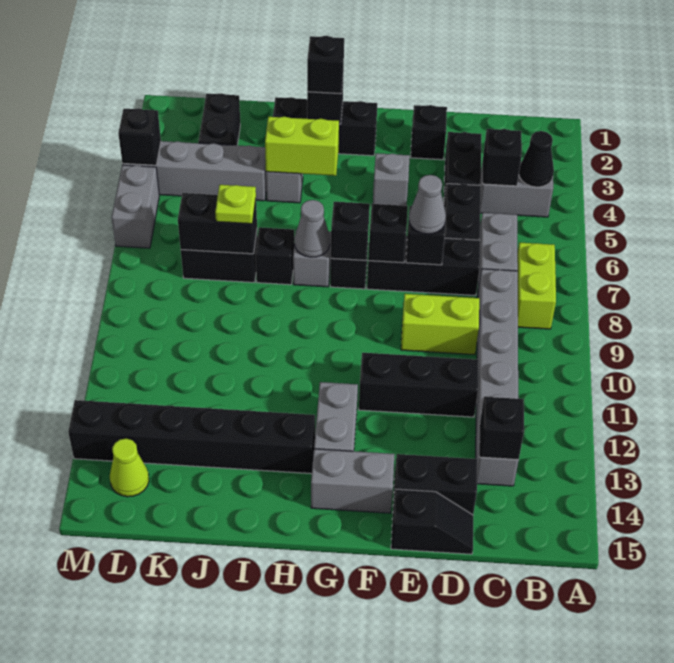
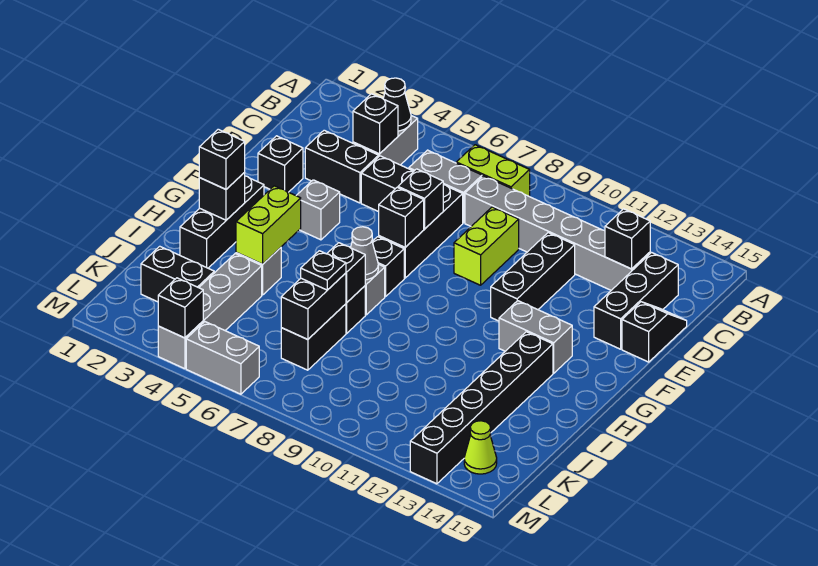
black 1x2 brick [393,454,477,515] -> black 1x3 brick [594,253,678,349]
grey 1x1 cone [409,175,446,234] -> none
grey 1x2 brick [311,449,394,513] -> none
black 1x1 brick [331,202,370,260] -> black 1x1 brick moved to [327,243,365,303]
lime 1x1 plate [215,185,256,224] -> black 1x1 plate [301,251,346,290]

